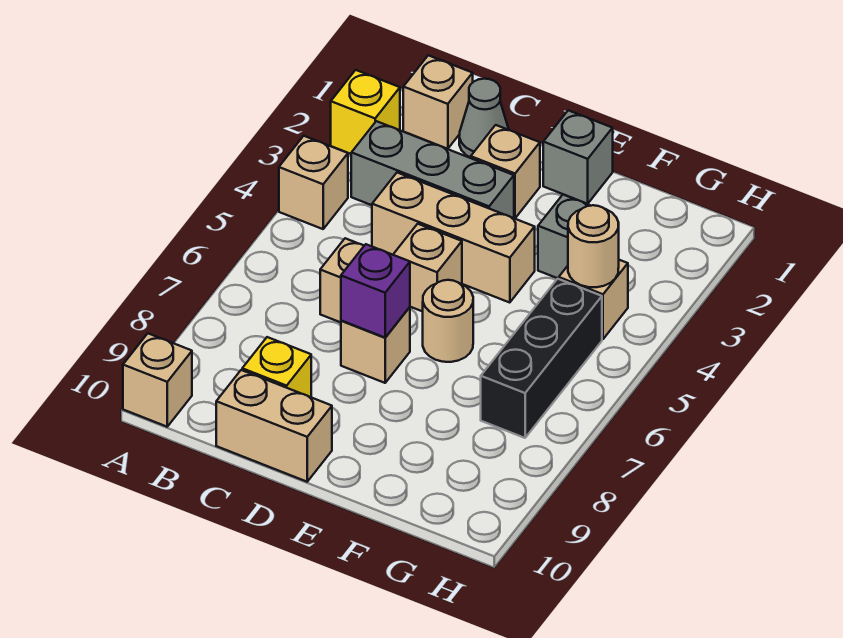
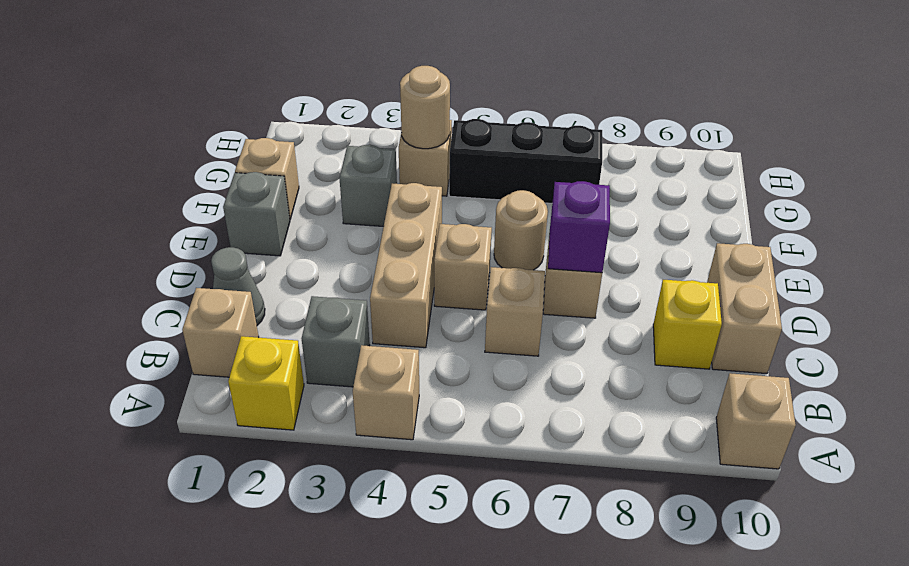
grey 1x3 brick [351,121,514,218] -> grey 1x1 brick [302,296,370,387]
tan 1x1 brick [471,125,540,218] -> tan 1x1 brick moved to [235,138,299,219]

